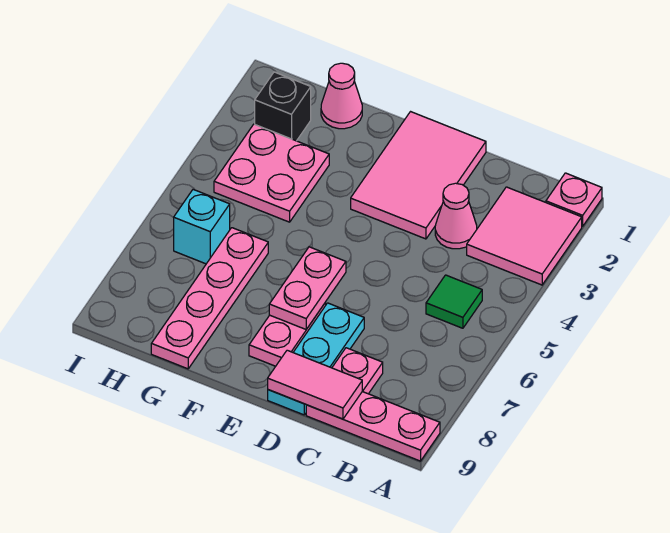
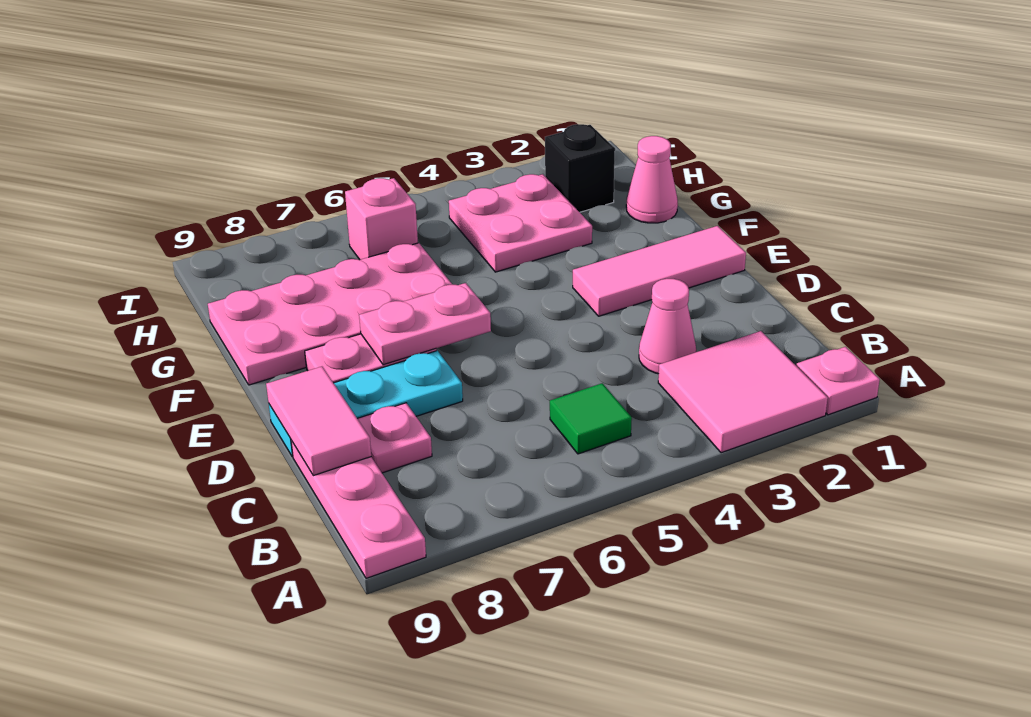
pink 2x3 tile [351,112,486,239] -> pink 1x3 tile [573,226,746,316]
pink 1x4 plate [151,228,268,369] -> pink 2x4 plate [208,243,453,385]
cyan 1x1 brick [174,190,230,264] -> pink 1x1 brick [345,178,418,260]

